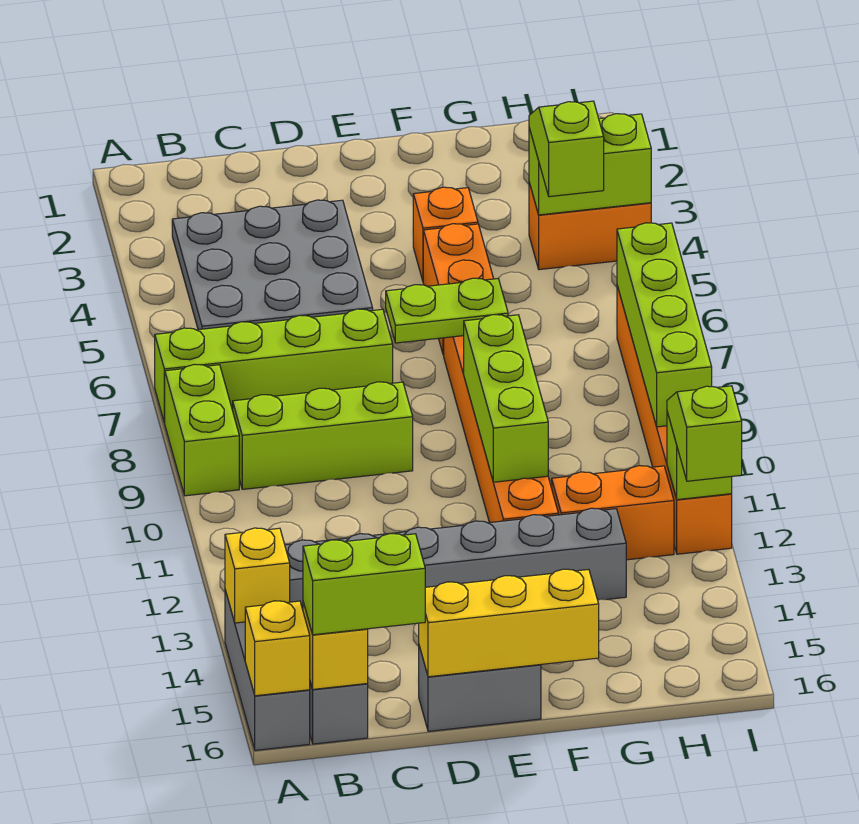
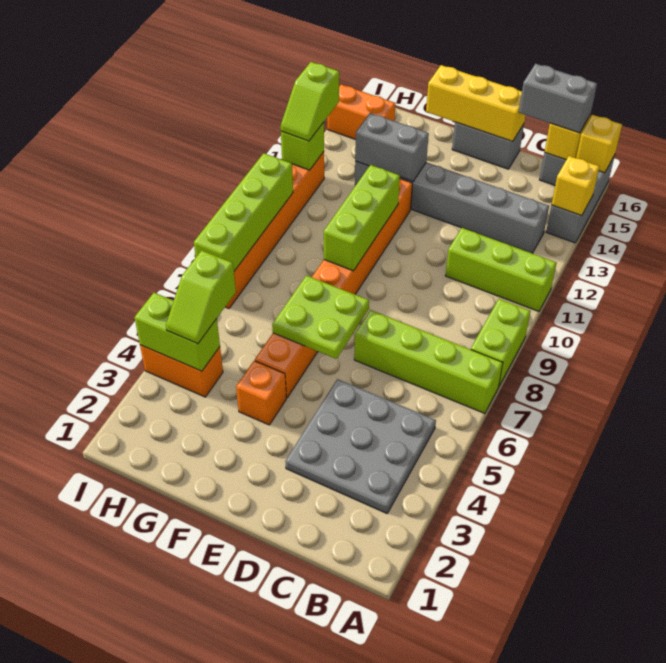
lime 1x3 brick [233,382,413,489] -> lime 1x3 brick moved to [446,228,556,312]
lime 1x2 brick [303,534,425,635] -> grey 1x2 brick [519,64,597,133]
lime 1x2 plate [386,278,508,343] -> lime 2x2 plate [272,275,369,359]
none -> grey 1x2 brick [355,113,429,182]
orange 1x2 brick [552,466,674,560] -> orange 1x2 brick moved to [327,85,395,140]

